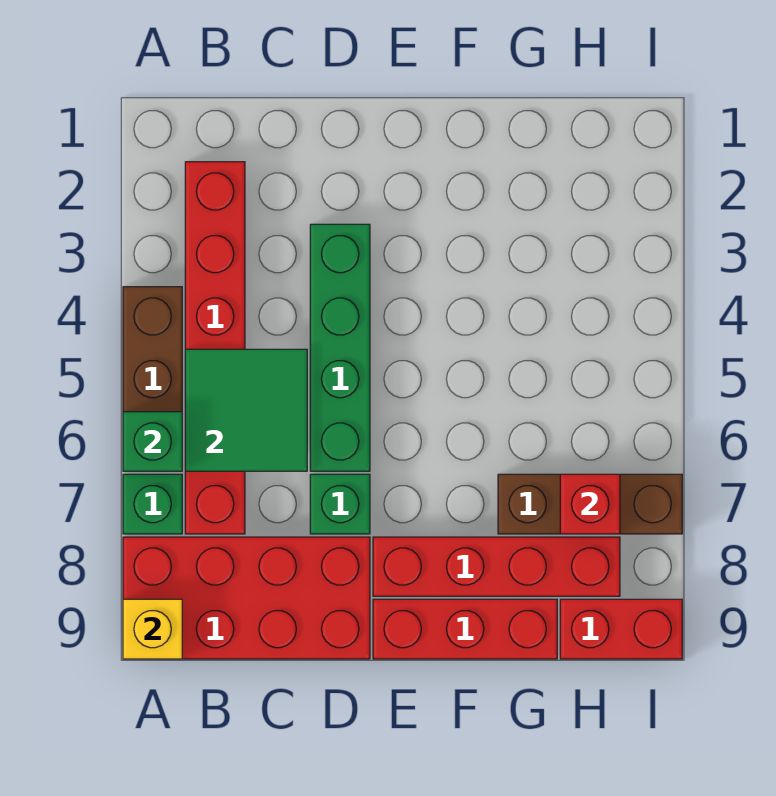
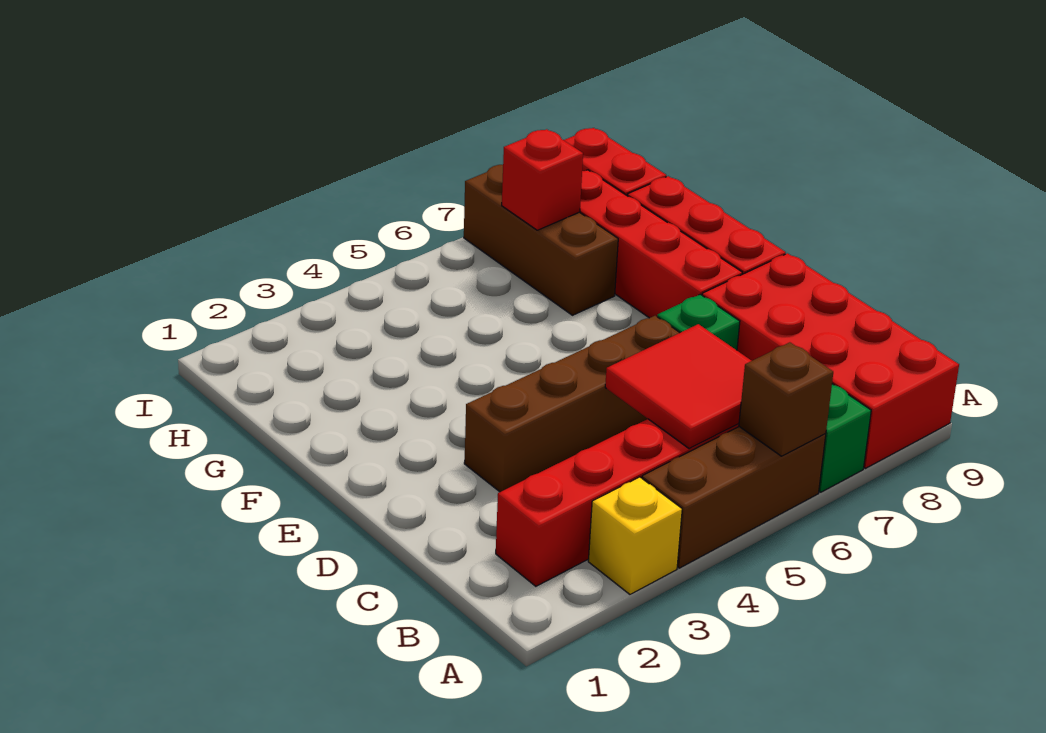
green 1x1 brick [123,412,182,471] -> brown 1x1 brick [739,342,833,456]
yellow 1x1 brick [123,599,182,659] -> yellow 1x1 brick moved to [588,477,682,594]
green 2x2 tile [185,349,307,471] -> red 2x2 tile [605,324,751,449]
green 1x4 brick [310,224,370,471] -> brown 1x4 brick [464,316,680,492]

